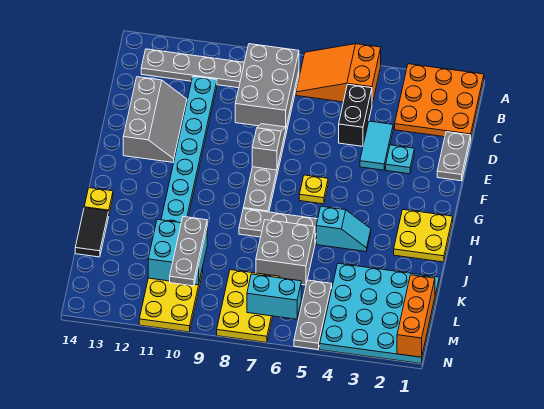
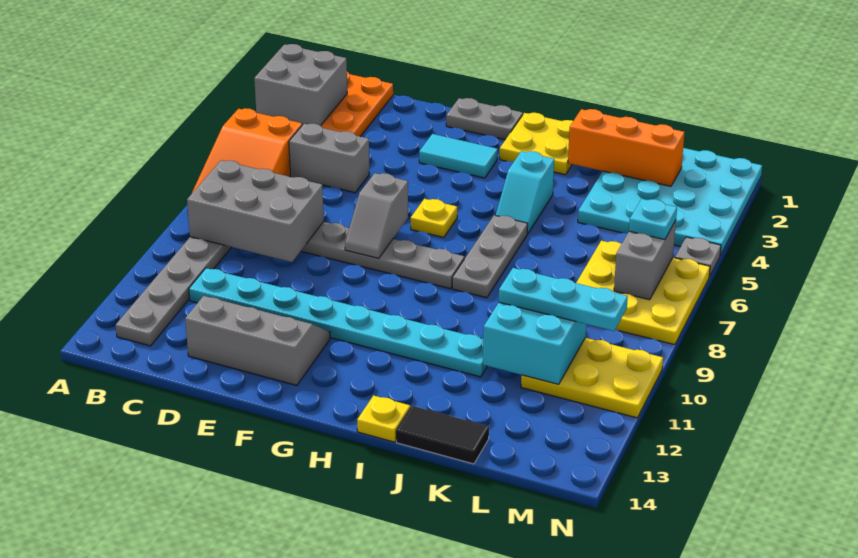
black 1x2 brick [339,85,372,146] -> grey 1x2 brick [289,124,370,193]
grey 1x2 plate [437,132,471,181] -> grey 1x2 plate moved to [446,98,523,140]
cyan 1x2 tile [360,121,393,170] -> cyan 1x2 tile moved to [419,134,497,178]
cyan 1x1 plate [386,145,414,174] -> cyan 1x1 plate moved to [629,199,677,240]
grey 1x2 slope [252,124,286,170] -> grey 1x2 slope turned to [345,173,408,258]
cyan 1x2 slope [316,206,371,251] -> cyan 1x2 slope turned to [496,151,554,234]
grey 2x2 brick [256,220,315,285] -> grey 2x2 brick moved to [254,44,347,126]
grey 1x3 plate [170,217,207,286] -> cyan 1x3 plate [499,268,628,331]
orange 1x3 brick [397,275,435,357] -> orange 1x3 brick moved to [568,109,685,186]
grey 1x3 plate [294,280,332,350] -> grey 1x1 plate [675,237,721,277]
yellow 2x3 plate [217,270,280,343] -> yellow 3x3 plate [576,241,710,345]
cyan 1x2 brick [247,274,301,319] -> grey 1x2 brick [614,220,676,300]

